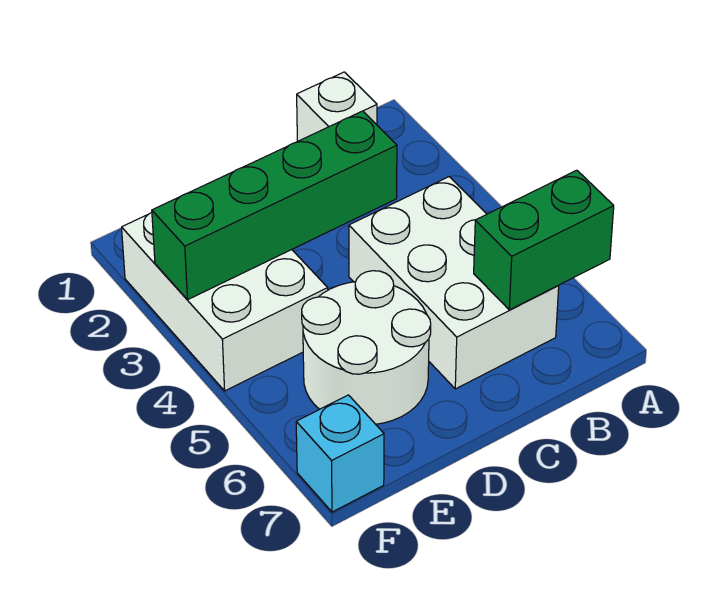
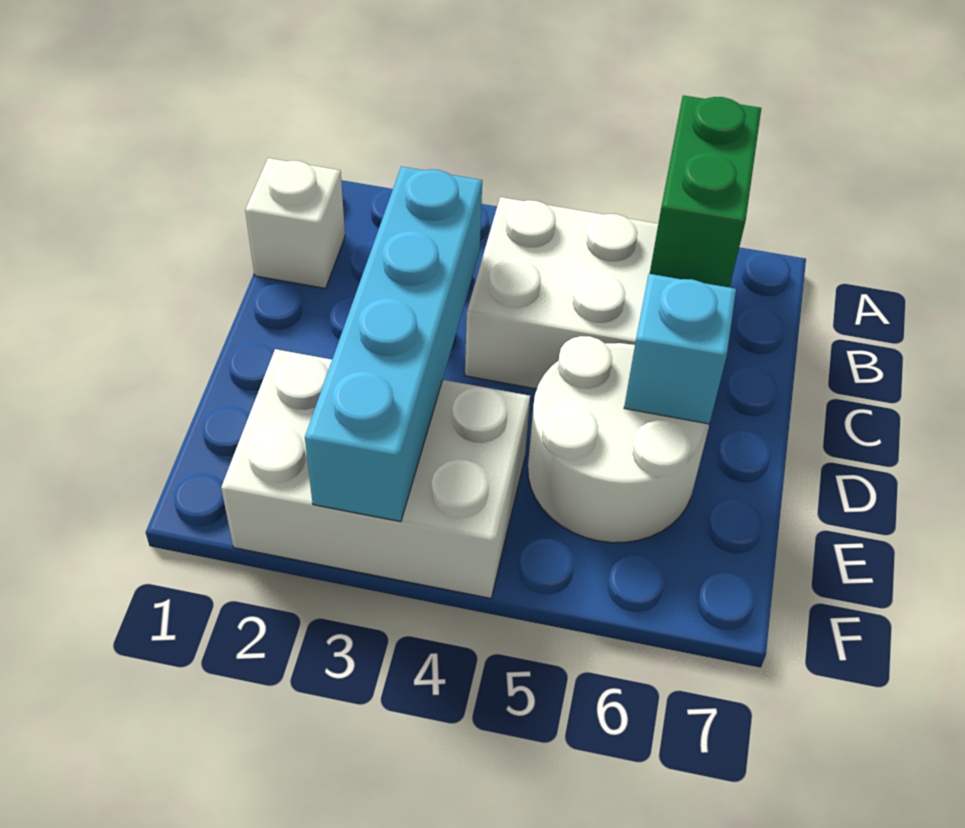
green 1x4 brick [152,111,397,300] -> cyan 1x4 brick [305,167,482,522]
cyan 1x1 brick [296,395,384,512] -> cyan 1x1 brick moved to [624,274,736,424]

